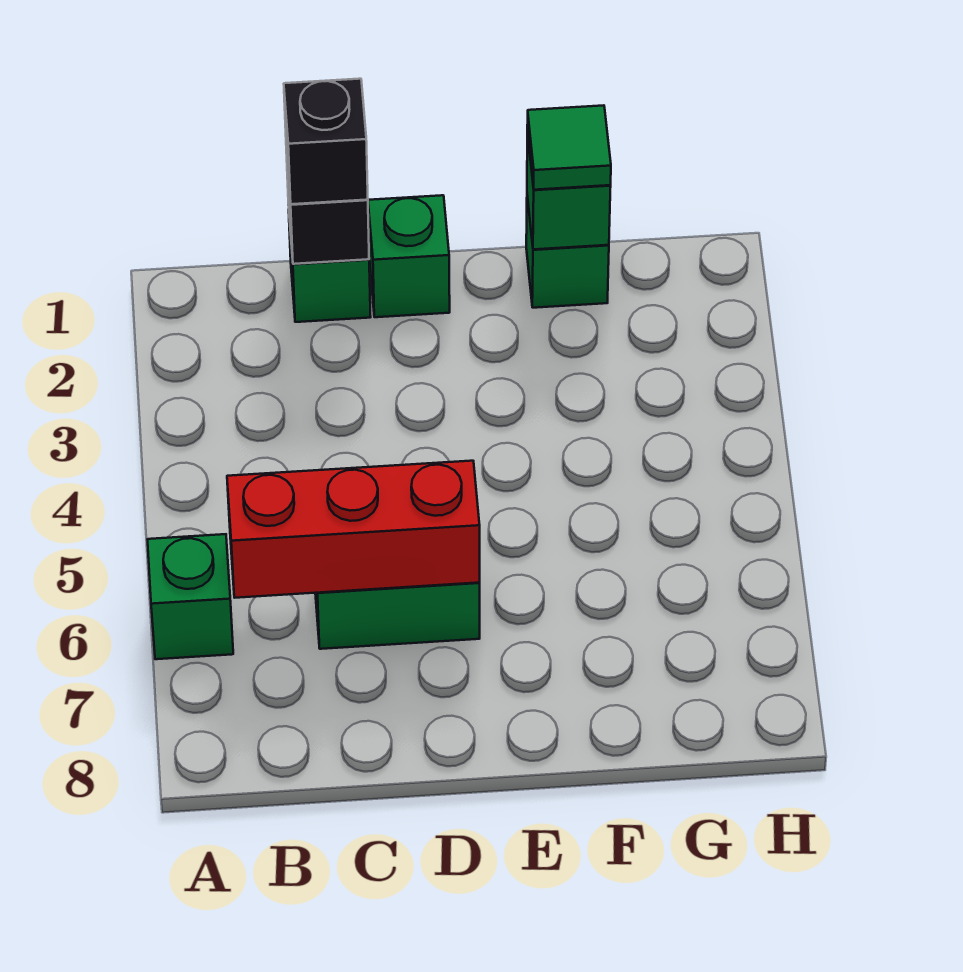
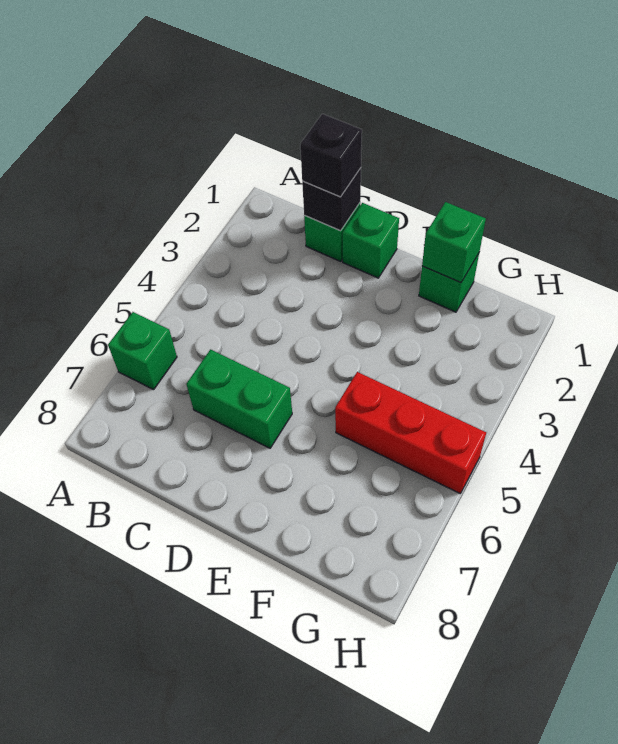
red 1x3 brick [227,461,480,598] -> red 1x3 brick moved to [335,372,486,493]
green 1x1 tile [527,105,611,190] -> none

